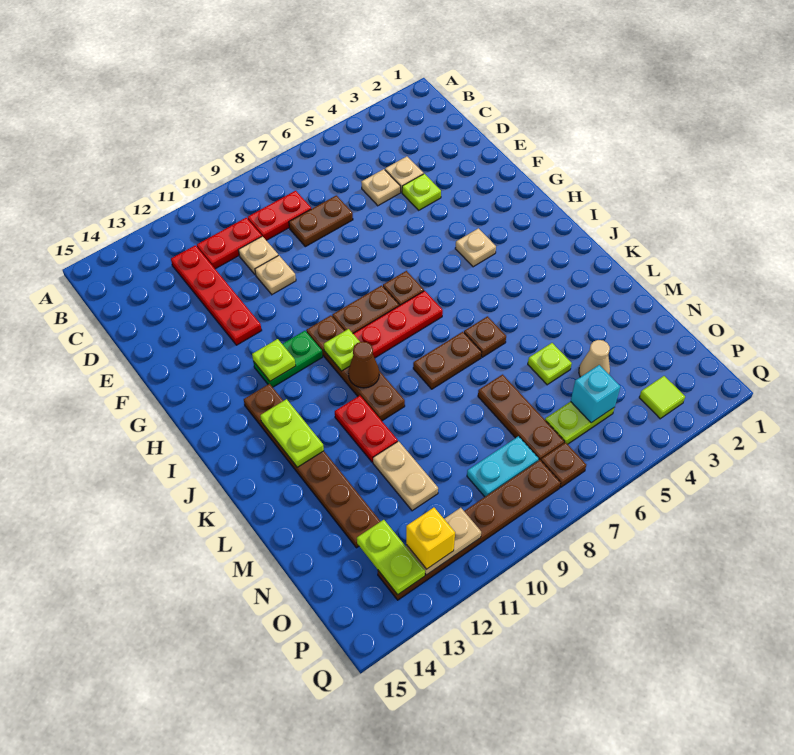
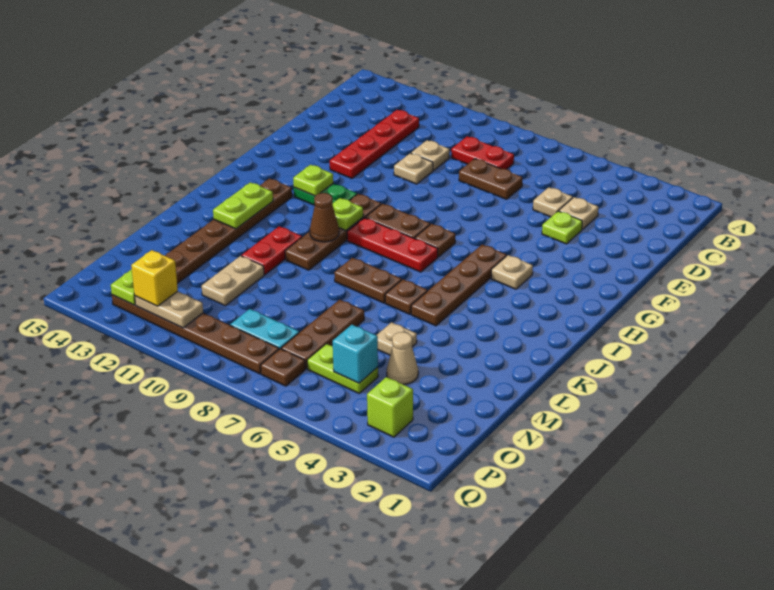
red 1x2 plate [197,218,262,269] -> none
none -> brown 1x4 plate [411,245,507,326]
lime 1x1 plate [528,343,572,385] -> tan 1x1 plate [377,322,417,355]
lime 1x1 tile [639,376,685,419] -> lime 1x1 brick [367,377,413,437]

